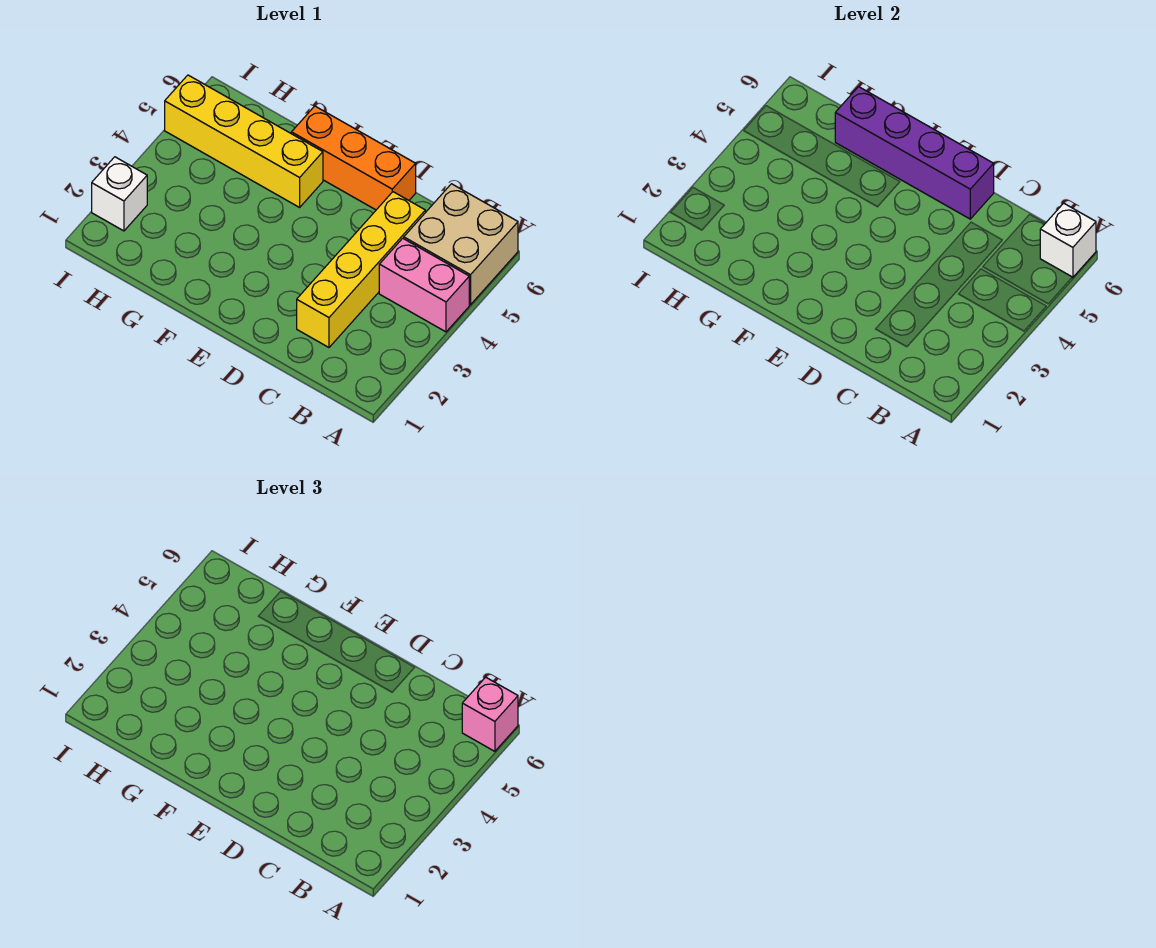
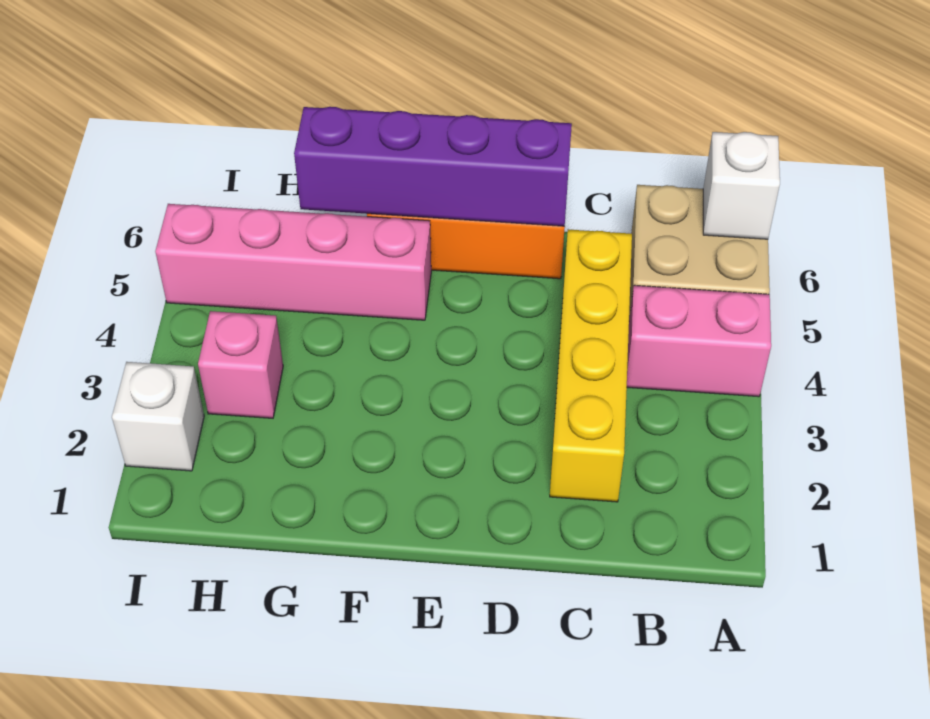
pink 1x1 brick [462,677,518,751] -> pink 1x1 brick moved to [198,311,283,418]
yellow 1x4 brick [165,75,323,207] -> pink 1x4 brick [155,204,431,320]

